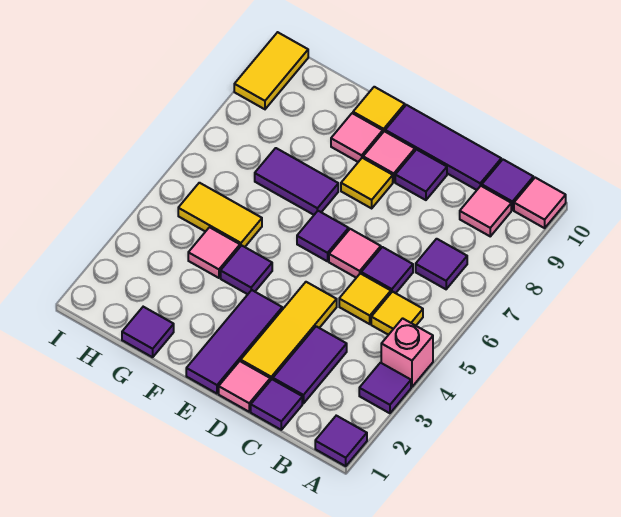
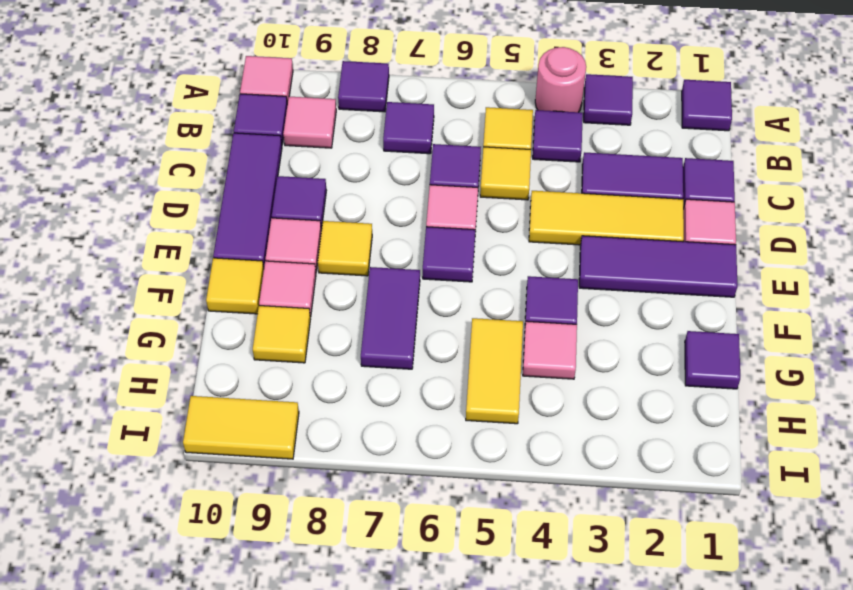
pink 1x1 brick [381,318,433,387] -> pink 1x1 round brick [535,47,586,112]
none -> purple 1x1 tile [338,61,389,112]
none -> purple 1x1 tile [533,110,583,162]
none -> yellow 1x1 tile [253,306,311,363]

